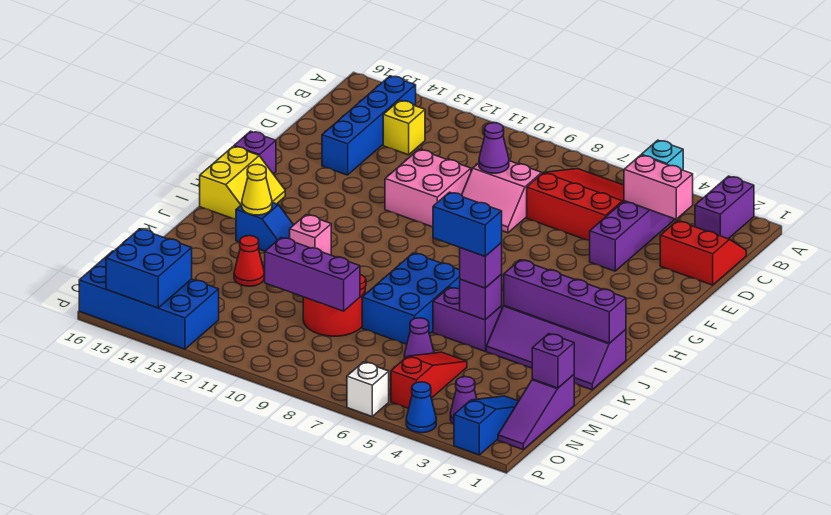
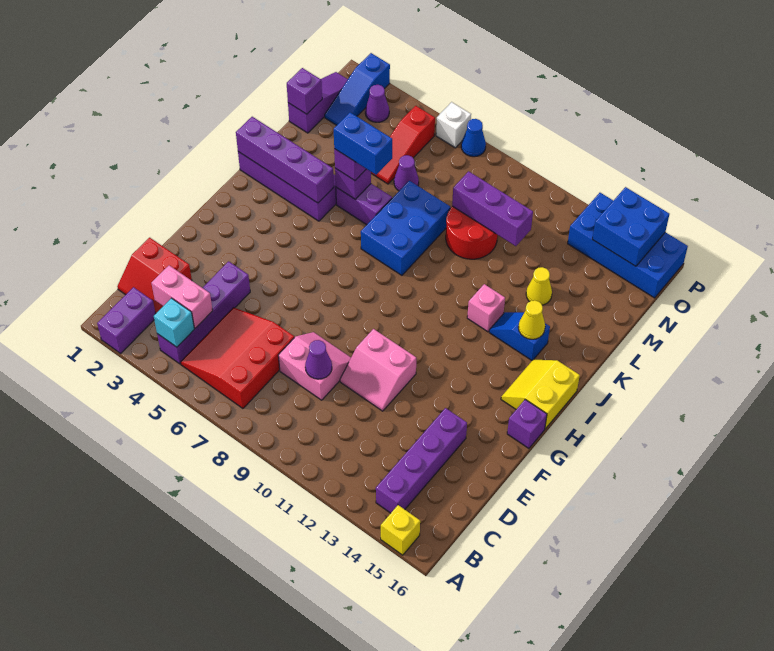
red 3x3 slope [527,169,624,241] -> red 3x3 slope turned to [181,308,294,408]
blue 1x4 brick [322,76,416,175] -> purple 1x4 brick [376,408,467,513]
yellow 1x1 brick [383,100,425,155] -> yellow 1x1 brick moved to [381,505,420,555]
pink 2x2 brick [385,150,471,227] -> pink 2x2 slope [340,329,416,411]
red 1x1 cone [234,236,264,286] -> yellow 1x1 cone [526,267,552,305]
blue 1x1 cone [406,382,436,433] -> blue 1x1 cone moved to [461,119,486,157]

